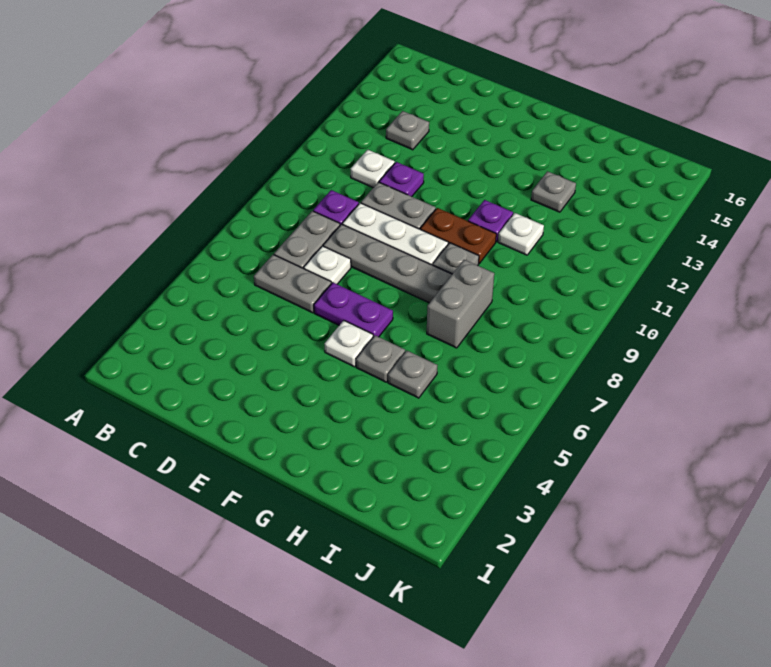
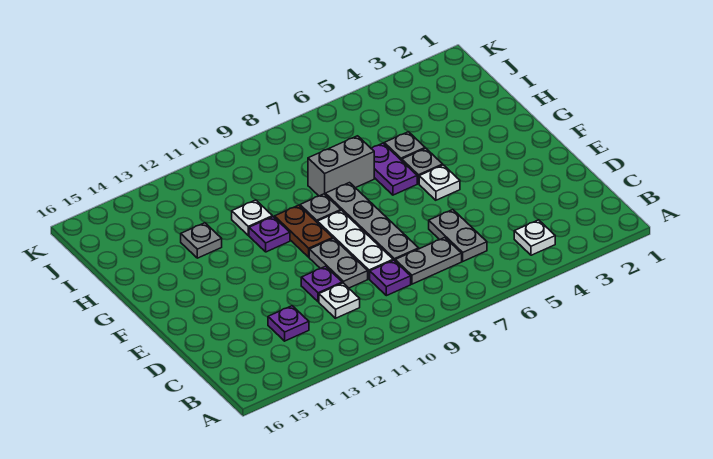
grey 1x1 plate [386,111,429,150] -> purple 1x1 plate [268,306,309,341]
white 1x1 plate [304,246,351,284] -> white 1x1 plate moved to [514,220,555,255]
purple 1x2 plate [314,283,393,337] -> purple 1x2 plate moved to [371,143,417,195]

